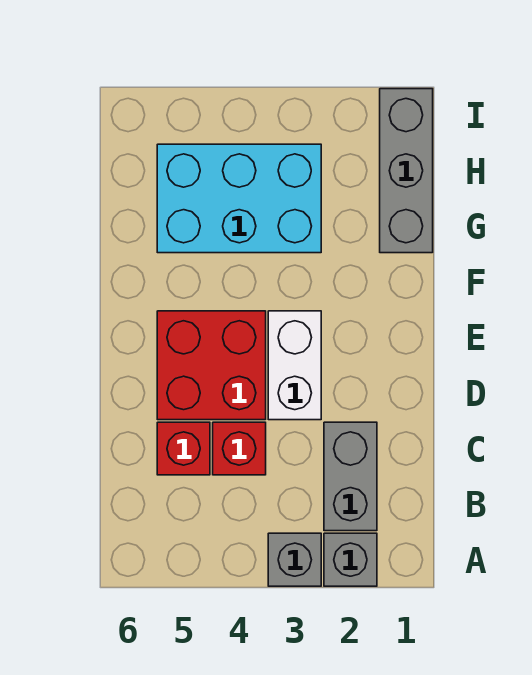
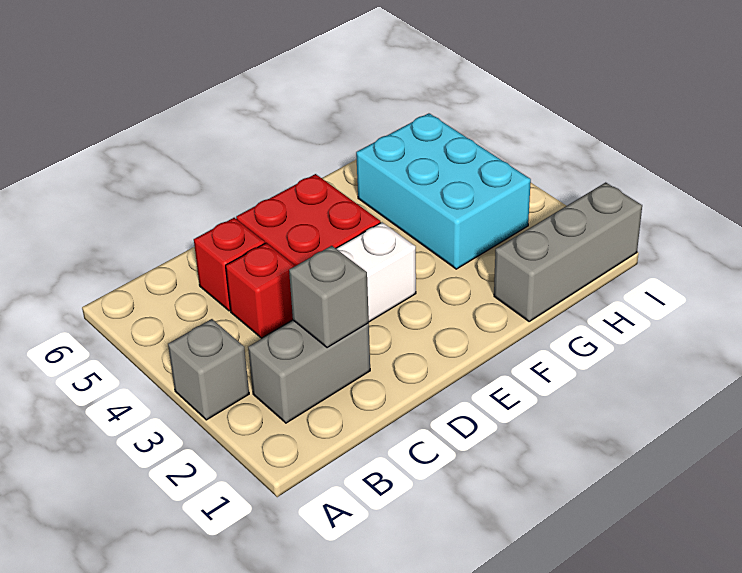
grey 1x1 brick [324,533,377,586] -> grey 1x1 brick moved to [289,246,369,348]

